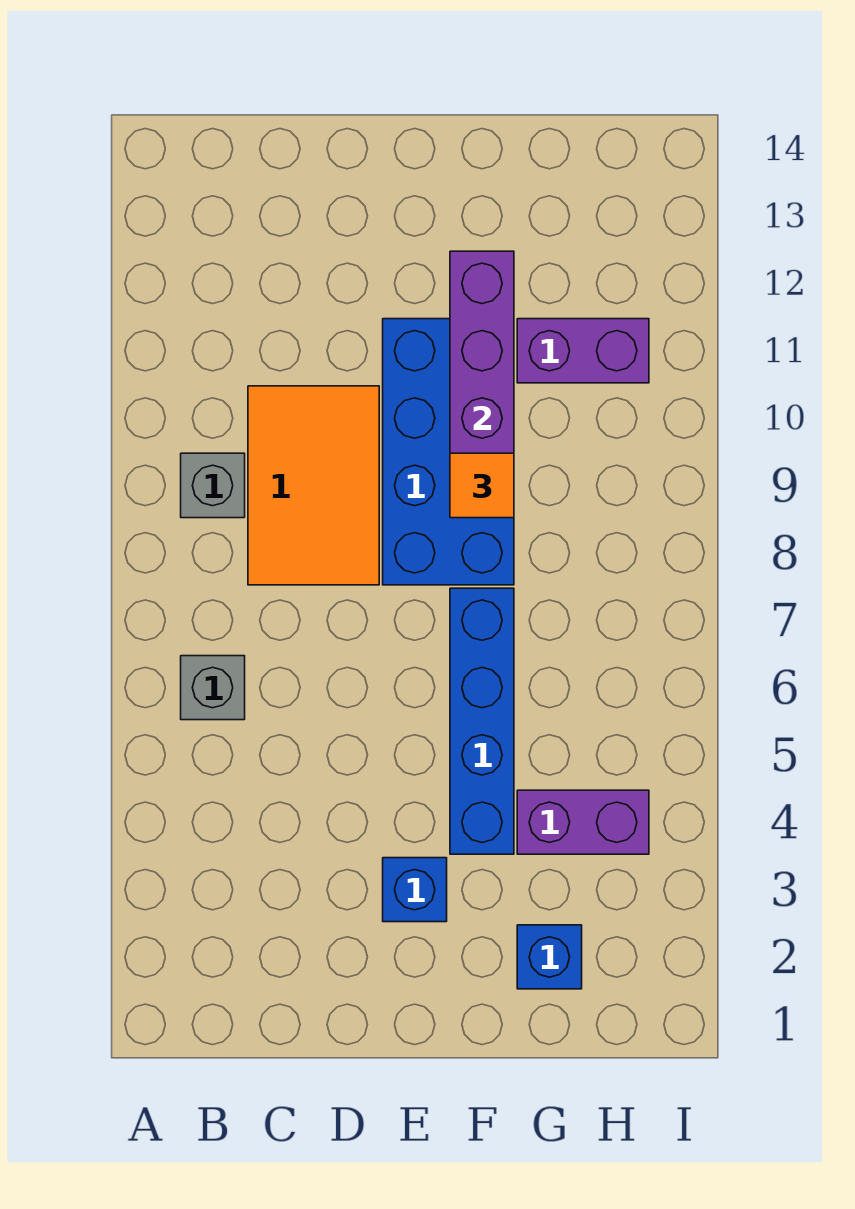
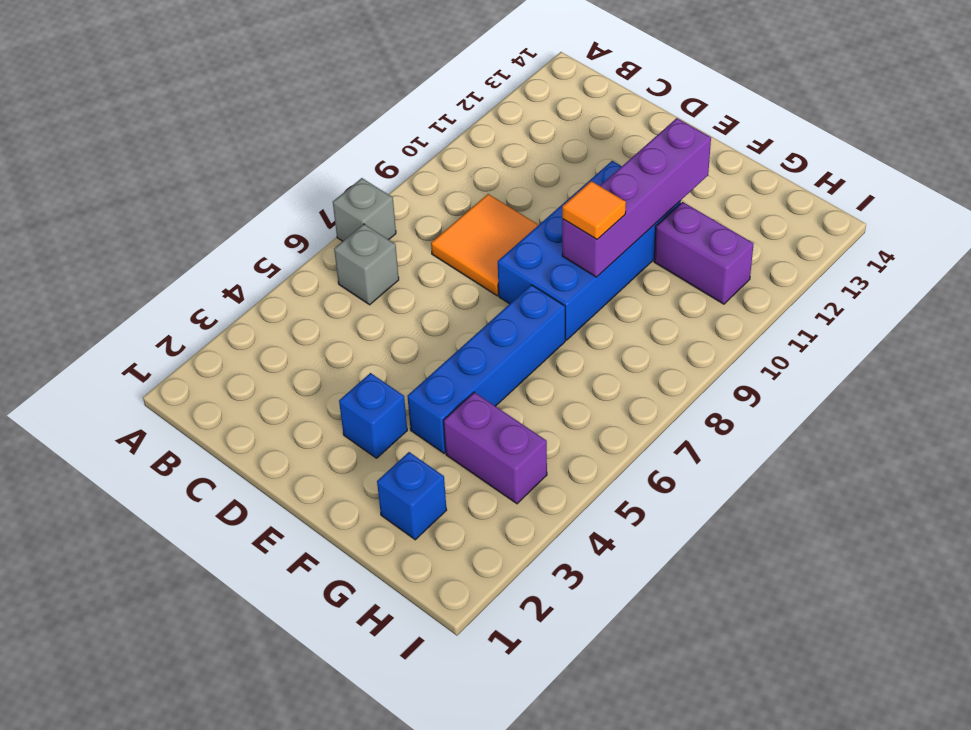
grey 1x1 brick [181,453,245,518] -> grey 1x1 brick moved to [333,178,396,241]
orange 2x3 tile [248,386,379,585] -> orange 2x2 tile [431,194,538,296]

